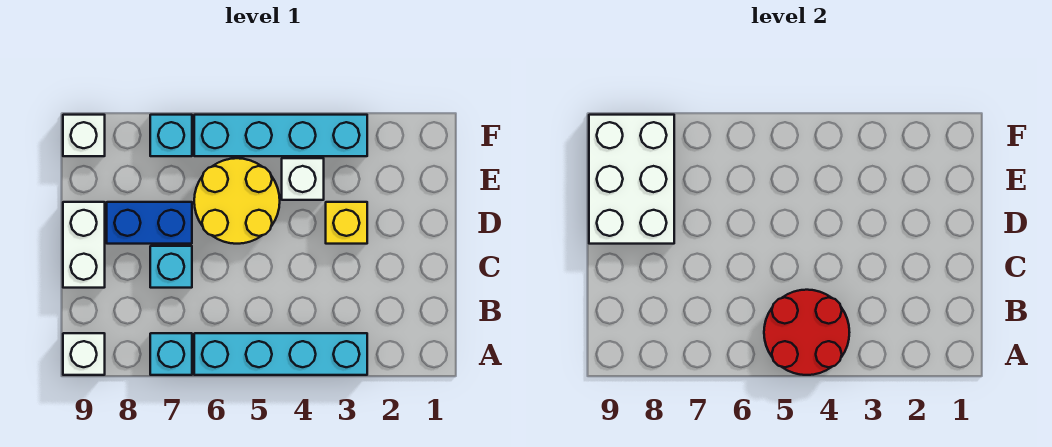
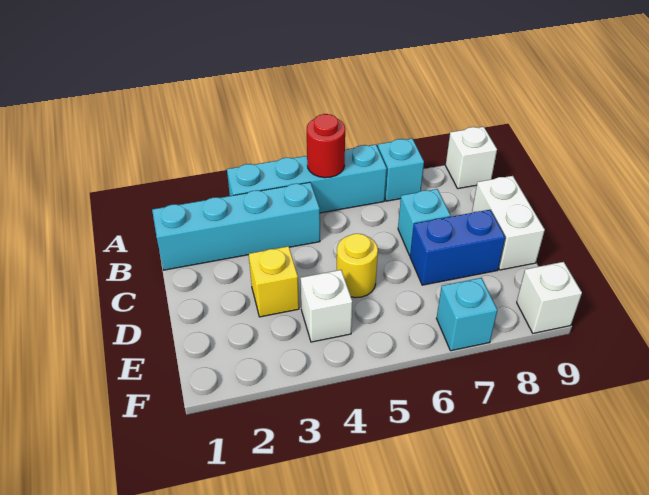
red 2x2 round brick [764,290,849,375] -> red 1x1 round brick [307,114,345,178]
yellow 2x2 round brick [194,158,280,244] -> yellow 1x1 round brick [337,234,378,298]
white 2x3 brick [589,115,674,244] -> none
cyan 1x4 brick [194,115,367,156] -> cyan 1x4 brick moved to [152,182,320,270]

